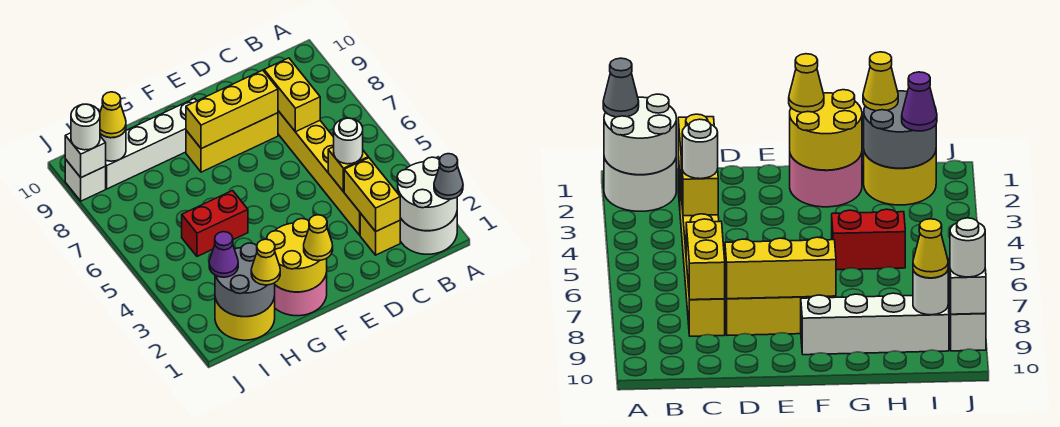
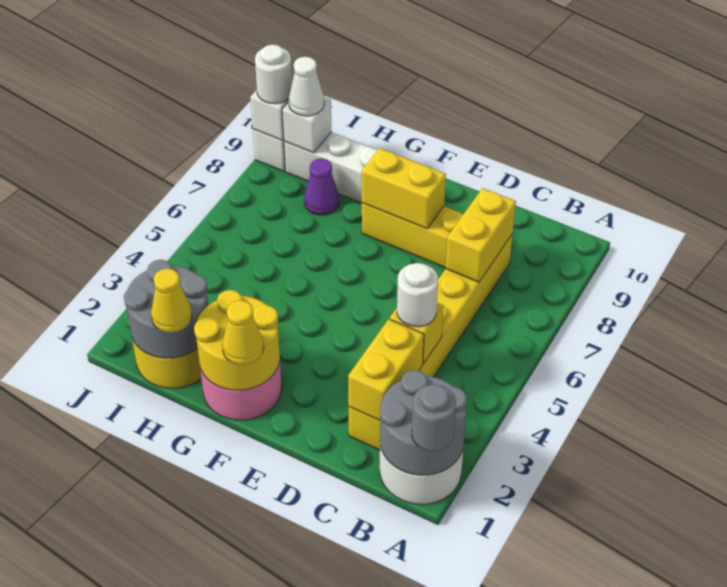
white 2x2 round brick [397,157,457,231] -> grey 2x2 round brick [380,370,467,475]
grey 1x1 cone [434,154,463,199] -> grey 1x1 round brick [412,385,456,451]
yellow 1x3 brick [186,70,278,149] -> yellow 1x2 brick [362,148,446,229]
red 1x2 brick [182,191,248,257] -> none
purple 1x1 cone [209,232,238,277] -> purple 1x1 cone moved to [304,158,339,215]
white 1x1 round brick [100,129,126,161] -> white 1x1 brick [282,97,332,153]
yellow 1x1 cone [100,92,126,138] -> white 1x1 cone [289,57,324,116]

